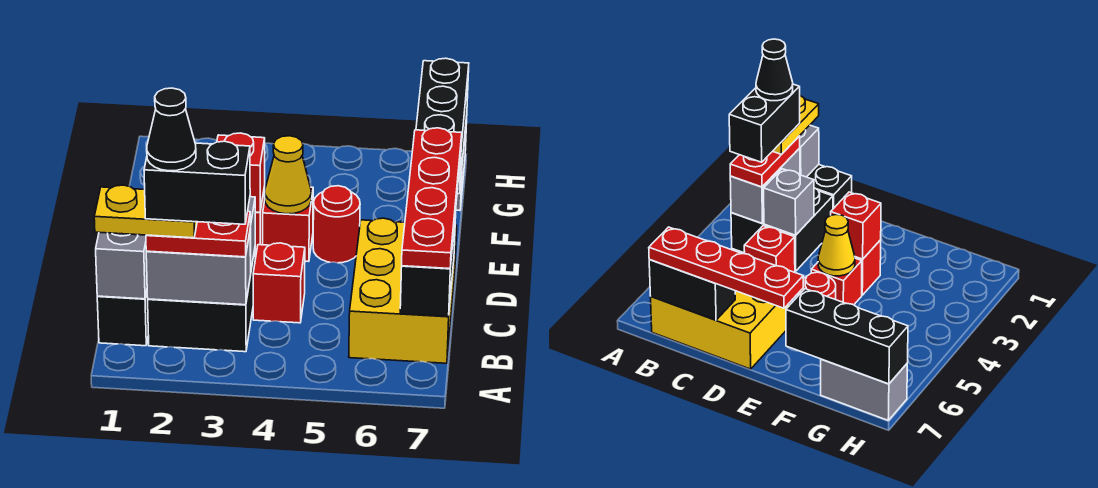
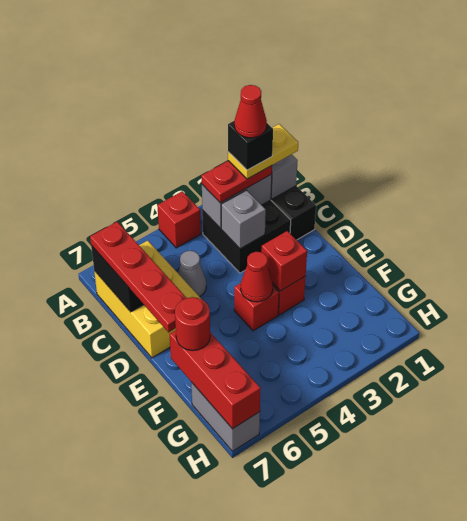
black 1x2 brick [144,141,250,224] -> black 1x1 brick [228,120,273,170]
black 1x1 cone [147,88,196,171] -> red 1x1 cone [234,85,267,138]
red 1x1 brick [253,243,305,323] -> red 1x1 brick moved to [157,191,201,248]
none -> grey 1x1 cone [178,251,206,297]
yellow 1x1 cone [265,136,311,214] -> red 1x1 cone [241,252,273,302]
red 1x1 round brick [313,186,360,263] -> red 1x1 round brick moved to [175,297,210,350]
black 1x3 brick [416,58,469,194] -> red 1x3 brick [170,330,260,429]

